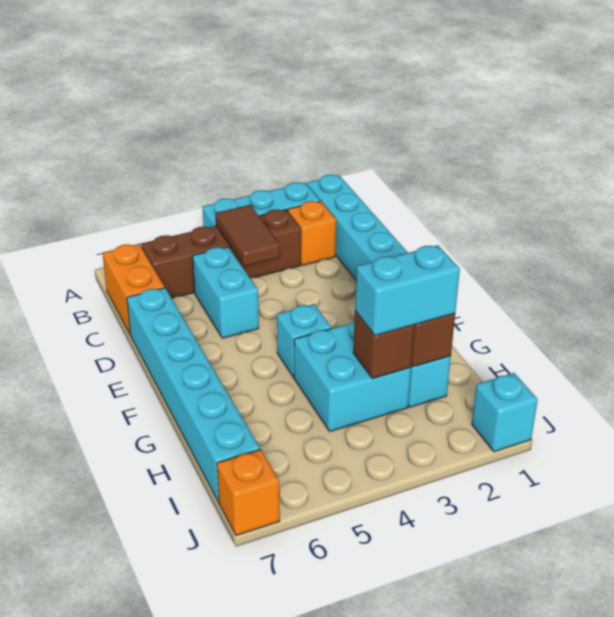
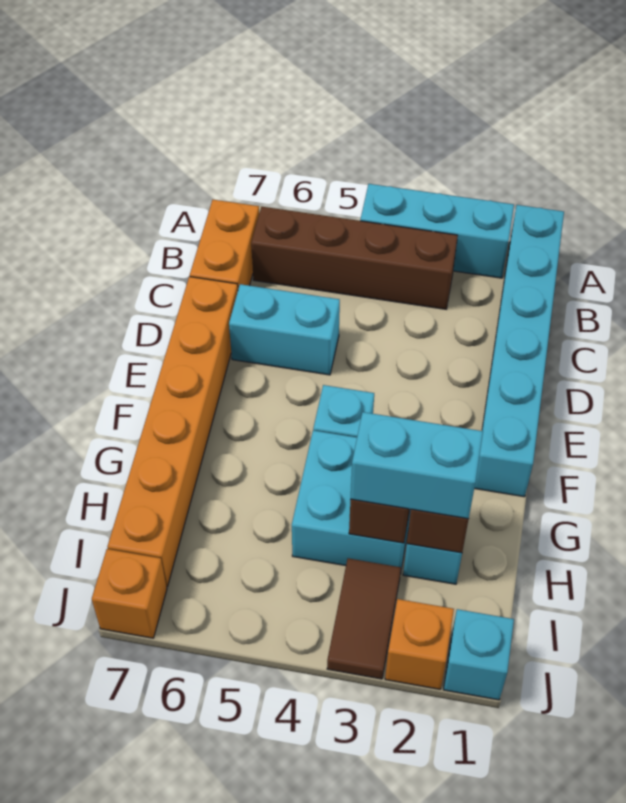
orange 1x1 brick [288,201,336,265] -> orange 1x1 brick moved to [385,599,454,689]
brown 1x2 tile [215,205,280,266] -> brown 1x2 tile moved to [327,558,401,679]
cyan 1x2 brick [192,247,259,338] -> cyan 1x2 brick turned to [229,284,340,375]
cyan 1x6 brick [127,288,260,502] -> orange 1x6 brick [107,277,238,587]

